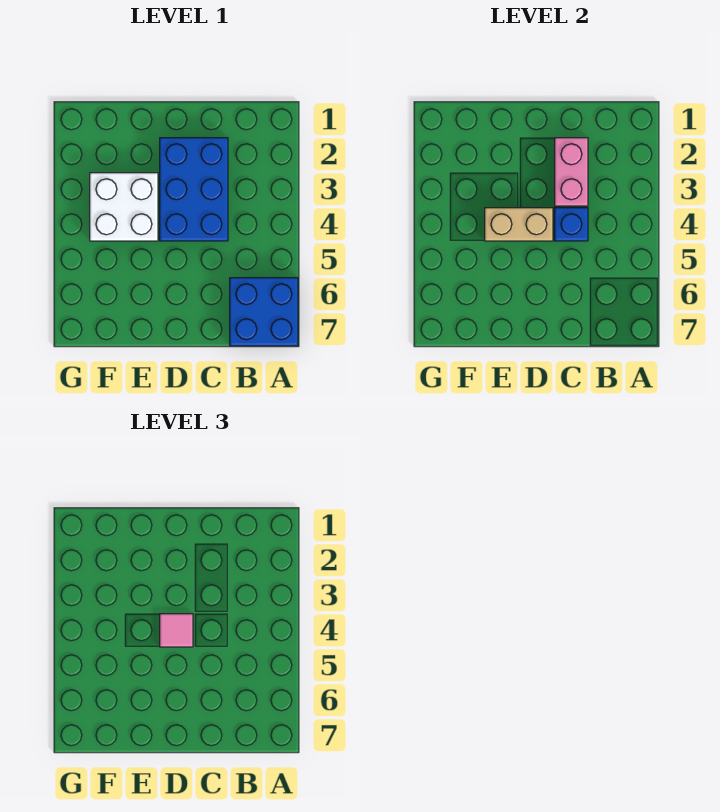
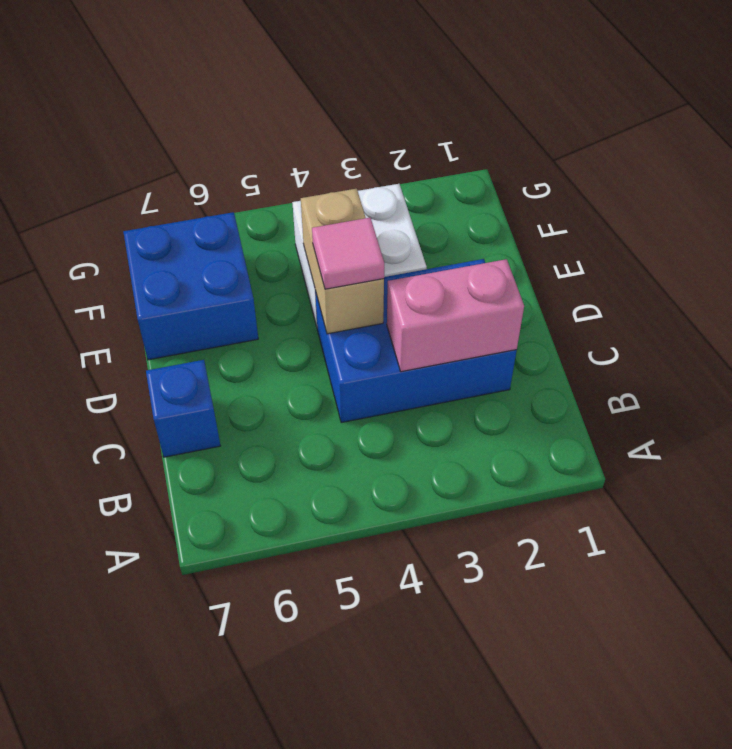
blue 2x2 brick [230,278,298,346] -> blue 2x2 brick moved to [123,212,258,360]
blue 1x1 brick [555,208,588,241] -> blue 1x1 brick moved to [146,360,220,457]

